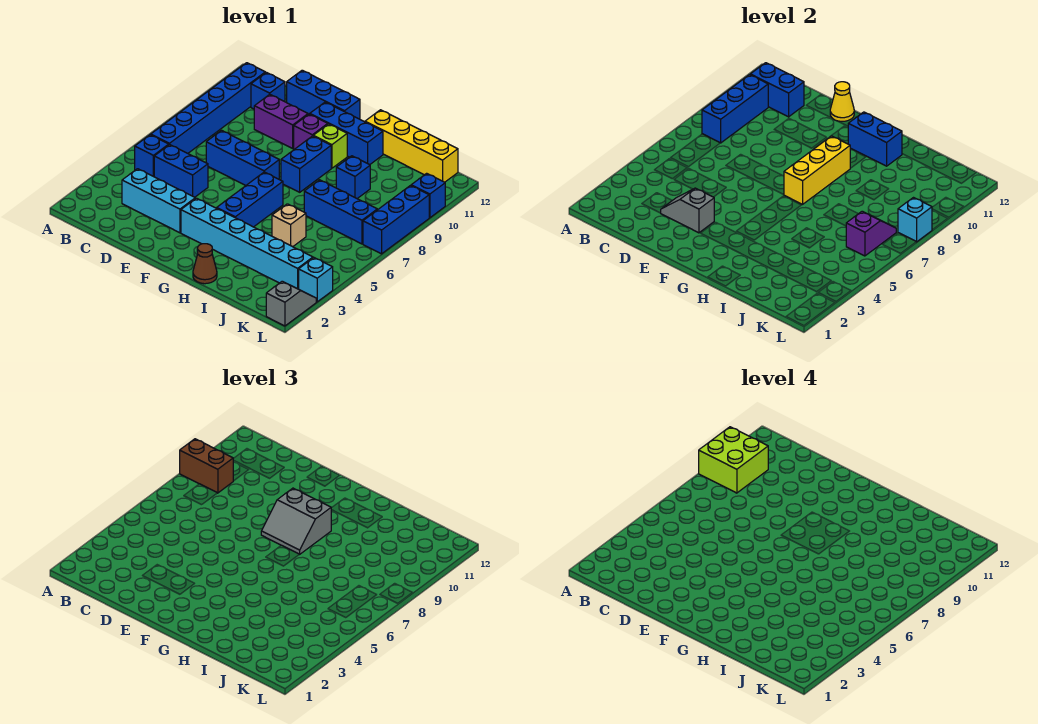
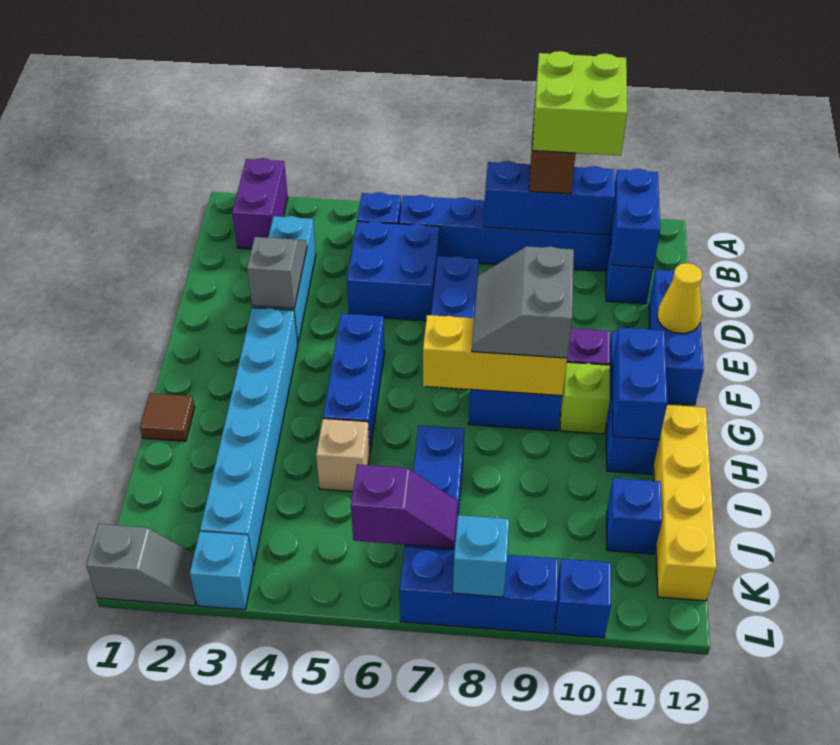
blue 1x2 brick [154,145,208,197] -> blue 2x2 brick [347,221,439,321]
purple 1x2 brick [254,94,308,148] -> purple 1x2 brick moved to [232,158,288,249]
blue 1x3 brick [217,172,283,227] -> blue 1x3 brick turned to [323,313,385,451]
brown 1x1 cone [193,244,217,284] -> brown 1x1 tile [140,393,195,441]
blue 1x1 brick [336,156,370,198] -> blue 1x1 brick moved to [607,478,662,554]

